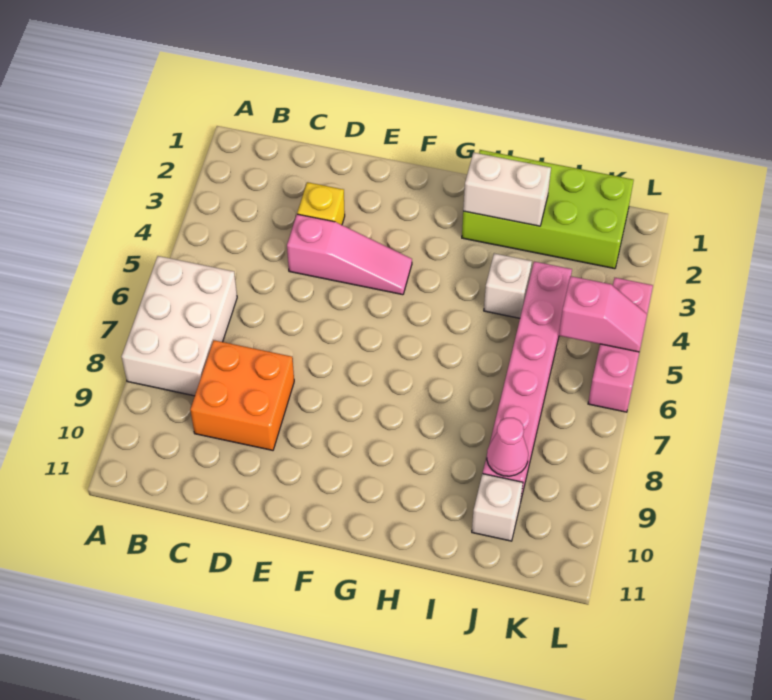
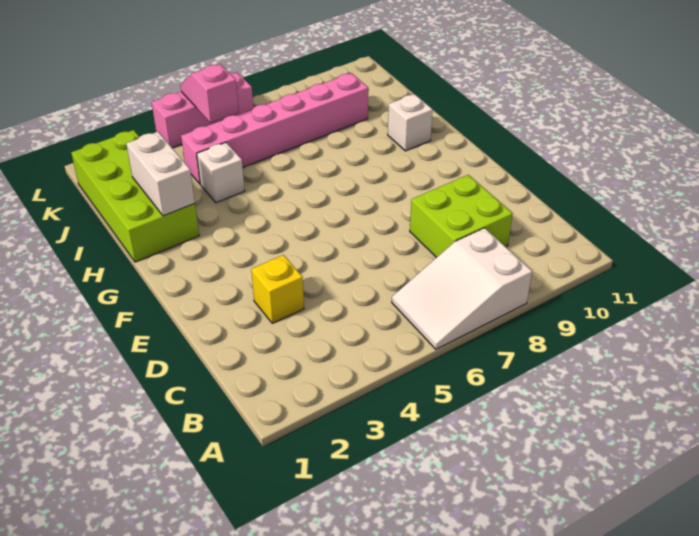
white 2x3 brick [122,256,237,396] -> white 2x3 slope [392,228,532,349]
orange 2x2 brick [190,340,294,450] -> lime 2x2 brick [410,175,513,258]
pink 1x3 slope [287,214,412,295] -> none
pink 1x1 cone [487,418,528,476] -> none
white 1x1 brick [472,474,523,541] -> white 1x1 brick moved to [388,94,433,151]

